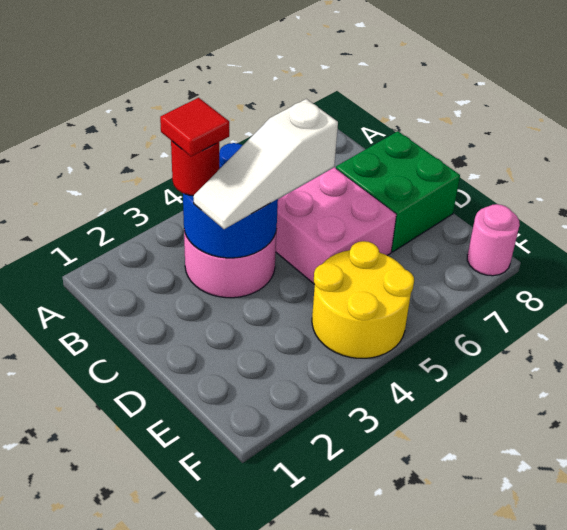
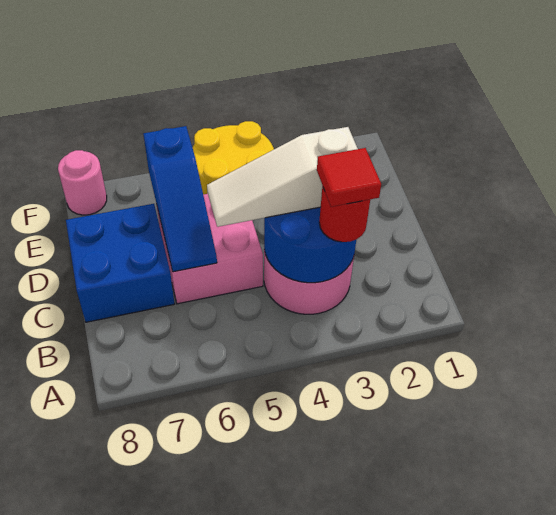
white 1x3 slope [193,99,338,229] -> white 1x3 slope turned to [207,127,358,227]
none -> blue 1x3 slope [144,126,217,272]
green 2x2 brick [336,131,460,252] -> blue 2x2 brick [66,204,175,322]

